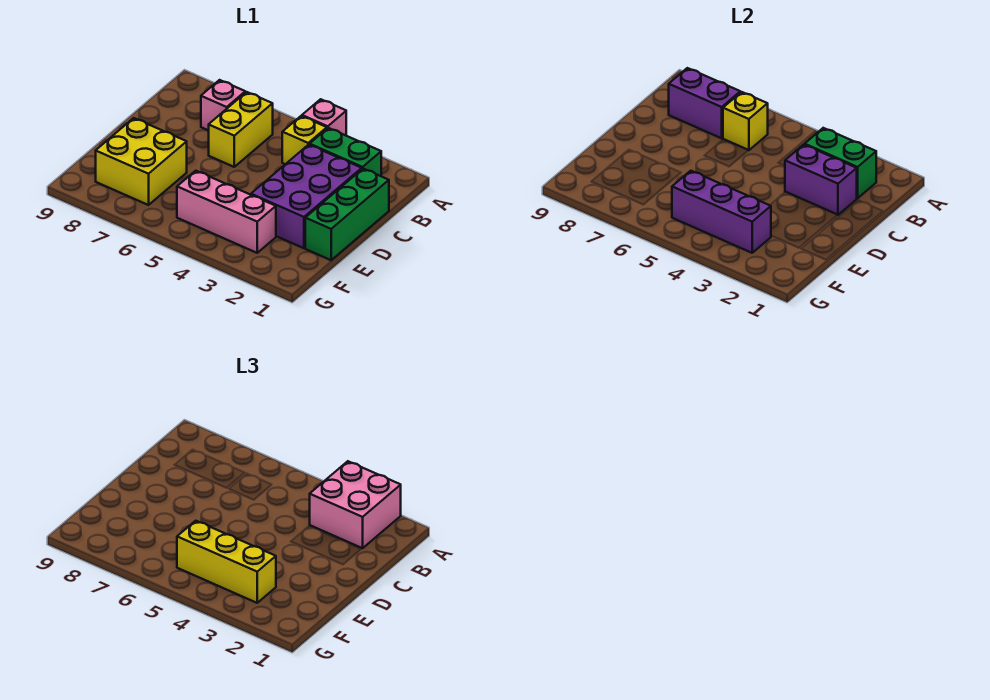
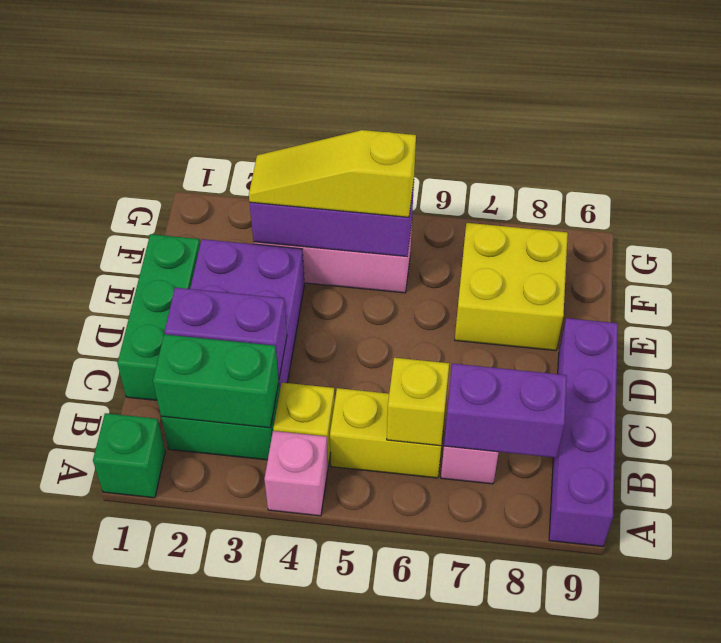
none -> green 1x1 brick [93,413,165,498]
pink 2x2 brick [310,461,401,548] -> none
none -> purple 1x4 brick [549,318,618,546]
yellow 1x2 brick [209,92,273,167] -> yellow 1x2 brick turned to [330,388,444,478]
yellow 1x3 brick [177,521,276,603] -> yellow 1x3 slope [249,130,416,217]

